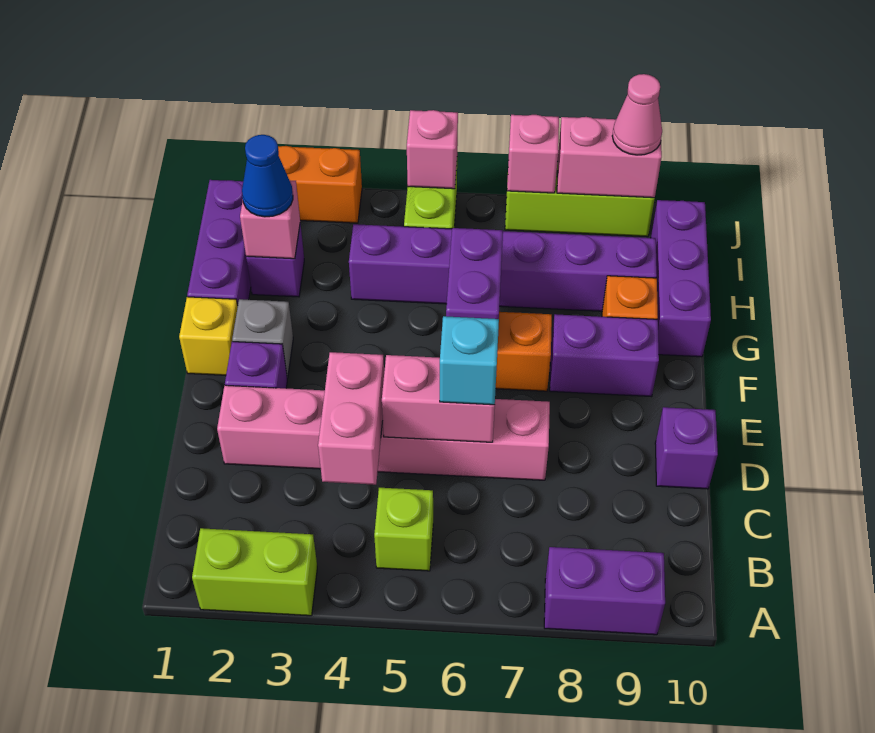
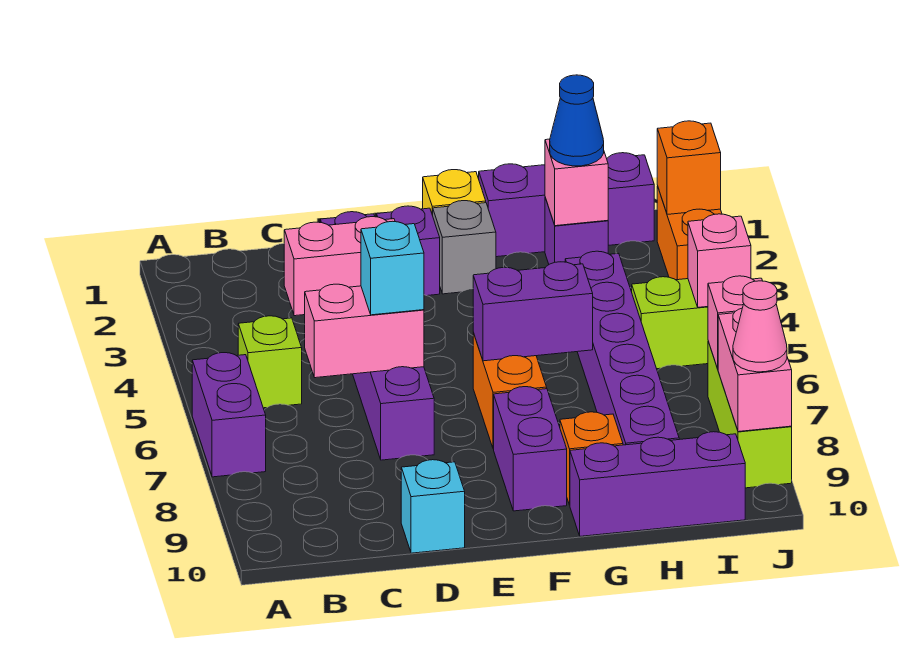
lime 1x2 brick [192,528,317,616] -> none
purple 1x2 brick [544,547,665,635] -> purple 1x2 brick moved to [192,353,266,477]
pink 1x6 brick [217,385,550,480] -> purple 1x6 brick [320,212,434,460]
pink 1x2 brick [382,355,495,442] -> pink 1x2 brick turned to [305,284,424,378]
purple 1x1 brick [655,407,718,489] -> cyan 1x1 brick [401,460,465,553]
none -> orange 1x1 brick [657,121,721,214]

